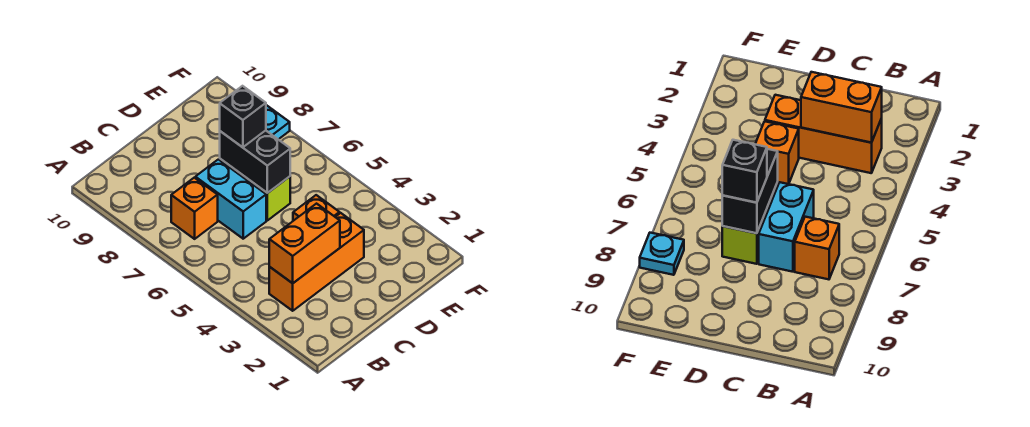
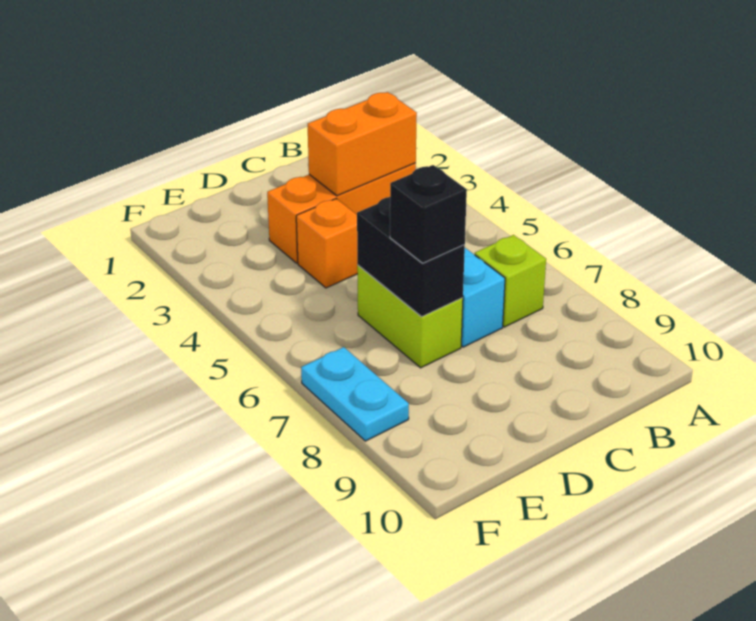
orange 1x1 brick [171,178,218,239] -> lime 1x1 brick [475,235,546,327]
cyan 1x1 plate [266,105,290,139] -> cyan 1x2 plate [301,347,409,441]

